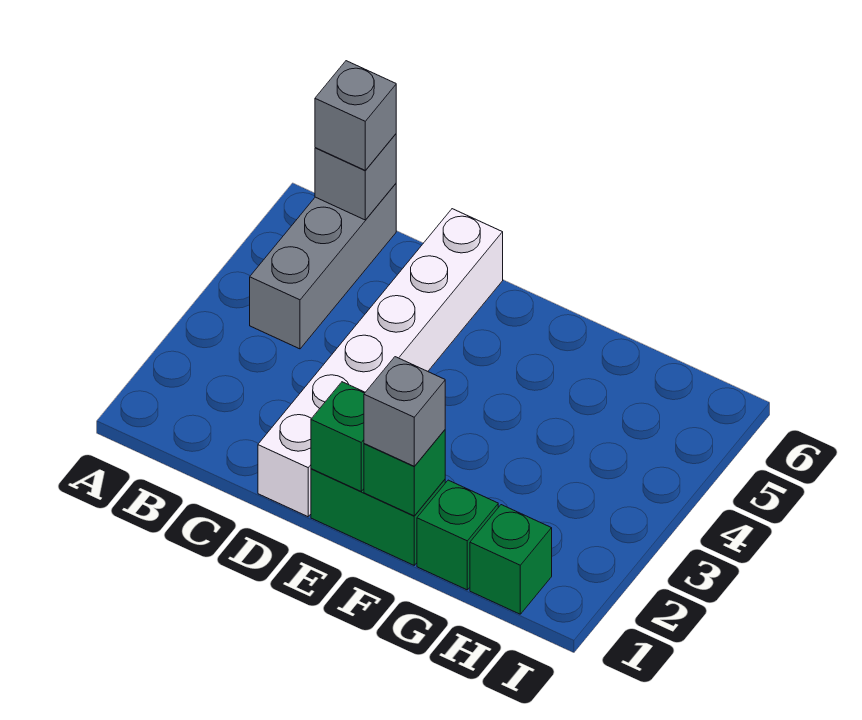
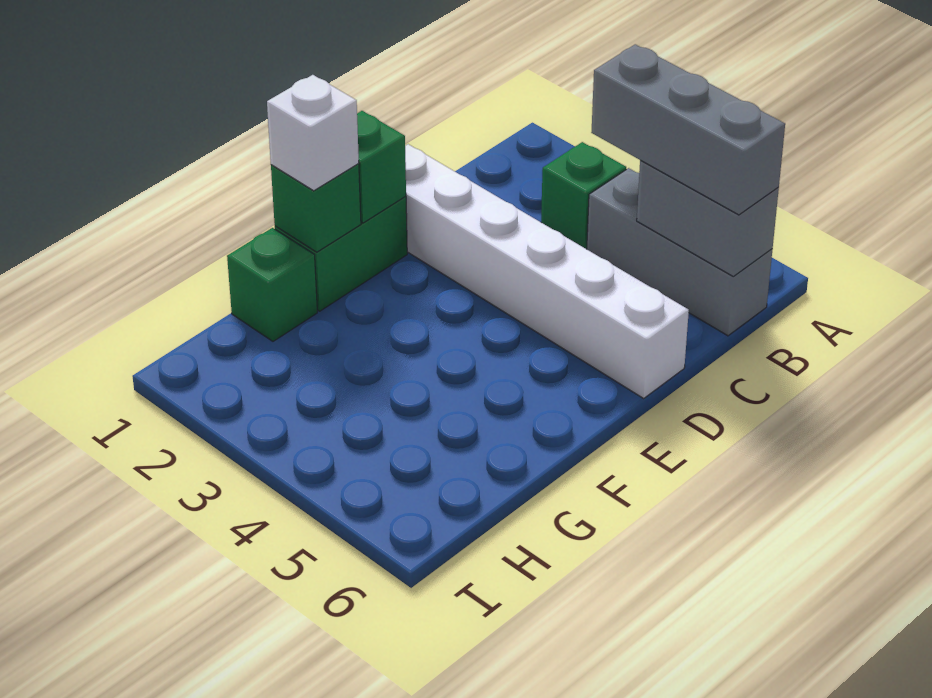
grey 1x1 brick [315,134,396,220] -> grey 1x2 brick [637,160,779,276]
grey 1x1 brick [315,61,396,170] -> grey 1x3 brick [591,44,785,215]
grey 1x1 brick [364,357,445,466] -> white 1x1 brick [267,75,359,191]
green 1x1 brick [470,505,552,614] -> green 1x1 brick moved to [541,142,626,249]

